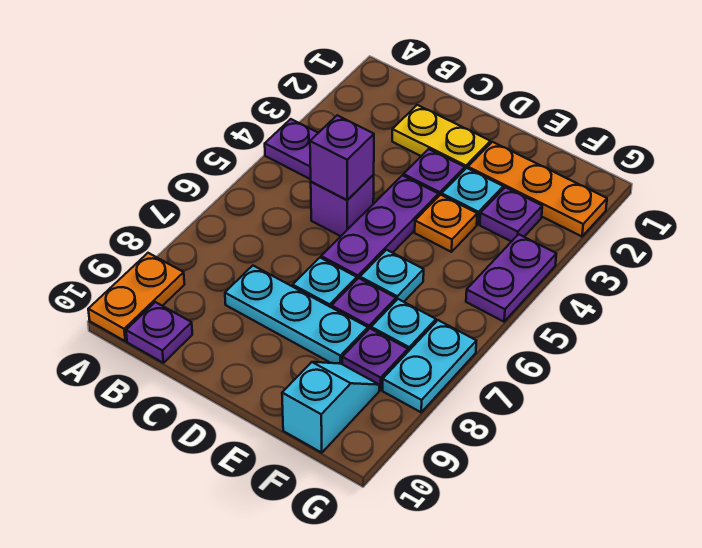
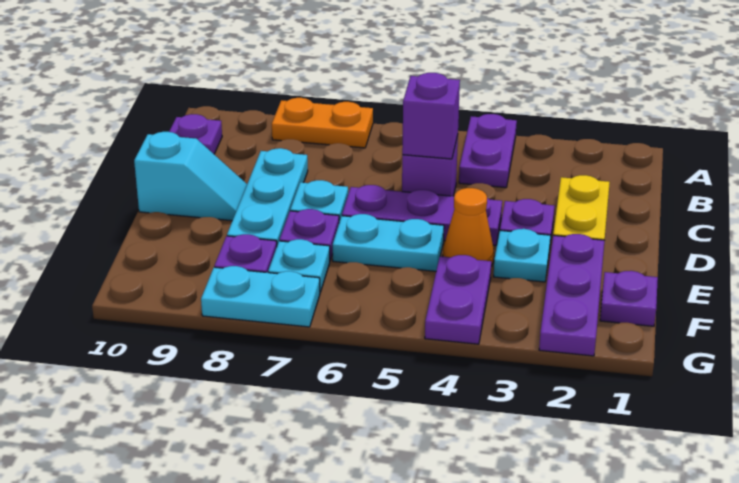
orange 1x2 plate [88,253,184,341] -> orange 1x2 plate moved to [272,98,373,148]
orange 1x3 plate [468,142,607,237] -> purple 1x3 plate [539,234,605,356]
orange 1x1 plate [415,195,477,252] -> orange 1x1 cone [443,188,494,266]
cyan 1x1 plate [360,250,424,302] -> cyan 1x2 plate [333,214,444,271]
purple 1x1 plate [480,187,542,242] -> purple 1x1 plate moved to [600,271,658,326]
cyan 1x2 slope [282,362,379,453] -> cyan 1x2 slope moved to [134,132,247,221]
purple 1x2 plate [466,234,556,322] -> purple 1x2 plate turned to [425,255,491,344]

